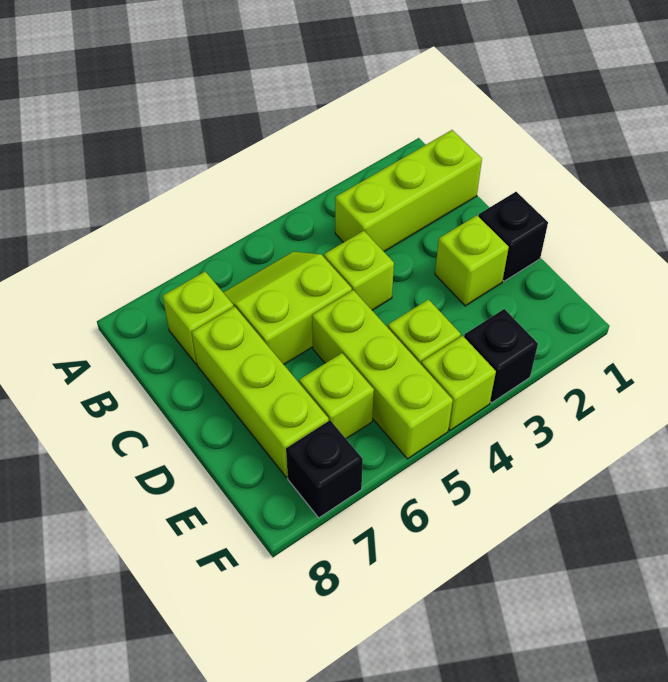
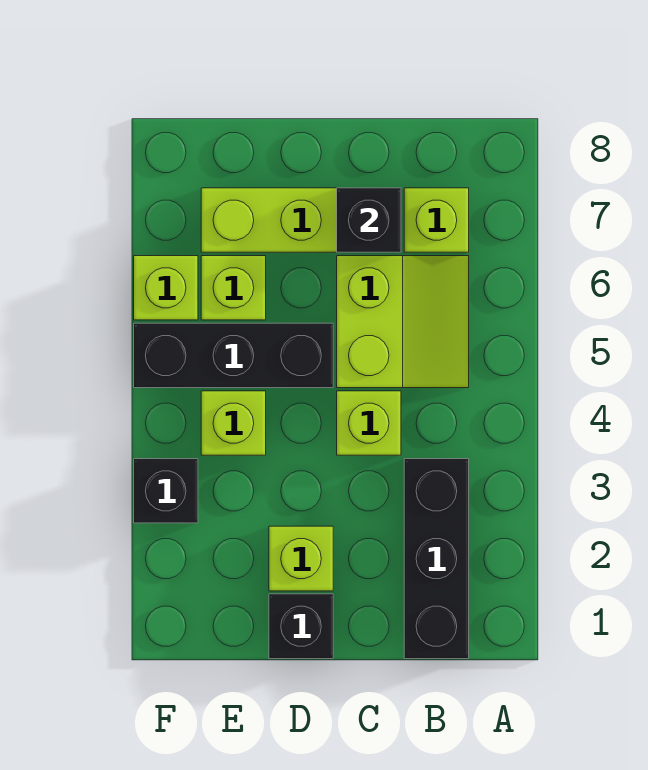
lime 1x3 brick [335,130,482,251] -> black 1x3 brick [404,459,469,659]
lime 1x3 brick [312,290,453,459] -> black 1x3 brick [134,323,333,388]
lime 1x1 brick [421,336,496,430] -> lime 1x1 brick moved to [134,256,198,320]
black 1x1 brick [286,420,363,518] -> black 1x1 brick moved to [337,188,401,252]

